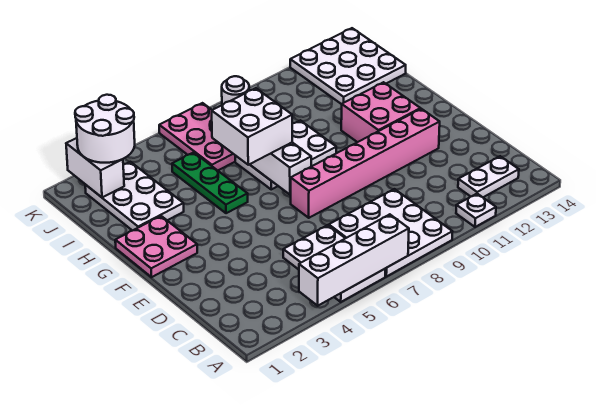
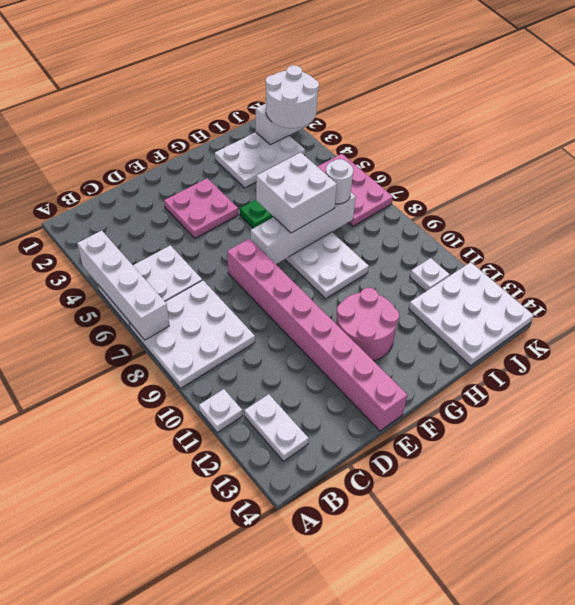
pink 1x6 brick [291,109,440,218] -> pink 1x8 brick [227,239,408,431]
pink 2x2 plate [115,216,197,277] -> pink 2x2 plate moved to [164,178,238,238]
pink 2x2 brick [341,82,420,142] -> pink 2x2 round brick [336,288,399,361]
pink 2x3 plate [159,103,235,170] -> pink 2x3 plate turned to [318,154,393,226]
none -> white 1x1 plate [410,258,450,292]

